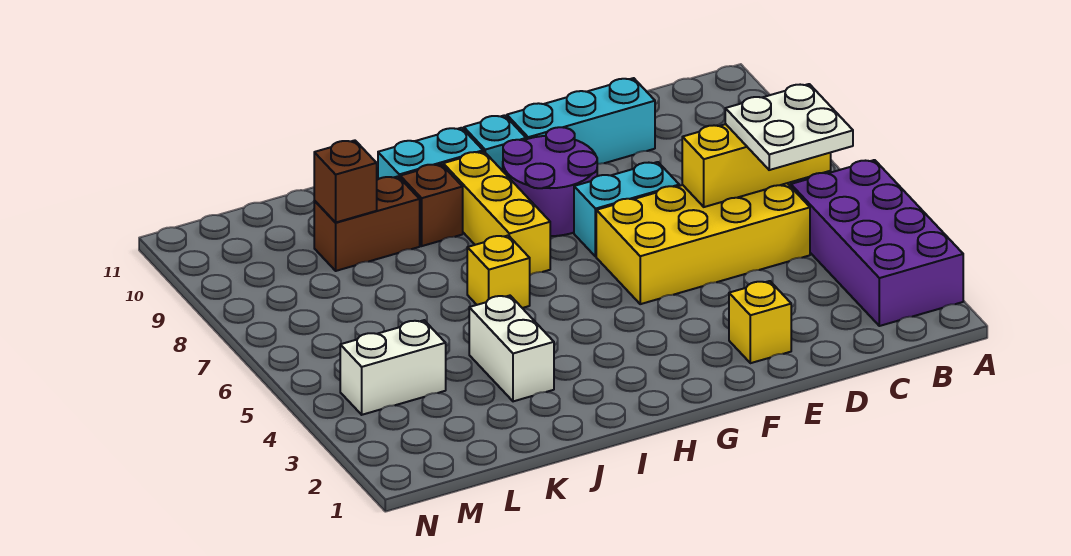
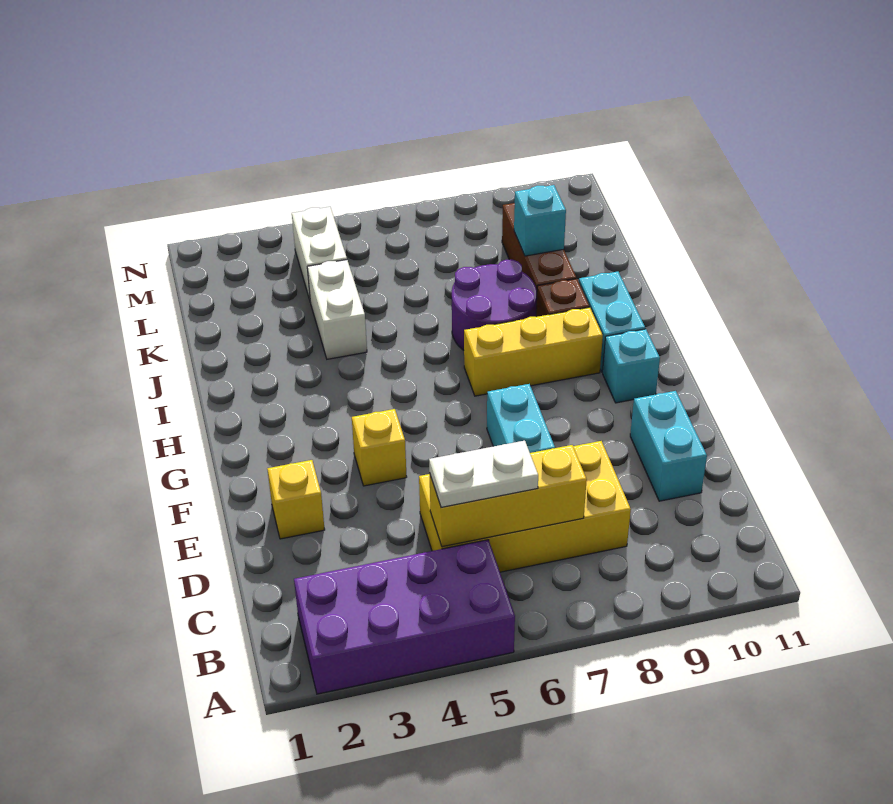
white 2x2 plate [725,84,853,170] -> white 1x2 plate [429,441,538,507]
yellow 1x3 brick [682,124,831,207] -> yellow 1x3 brick turned to [430,445,587,547]
yellow 2x4 brick [596,183,810,304] -> yellow 2x4 brick turned to [419,441,631,572]
cyan 1x3 brick [507,78,655,164] -> cyan 1x2 brick [630,391,707,501]
purple 2x2 round brick [503,127,597,236] -> purple 2x2 round brick moved to [452,260,537,350]
yellow 1x1 brick [467,235,530,308] -> yellow 1x1 brick moved to [352,409,407,486]
white 1x2 brick [469,296,554,401] -> white 1x2 brick turned to [307,260,367,359]
brown 1x2 brick [314,176,420,271] -> brown 1x3 brick [502,203,576,308]
brown 1x1 brick [314,140,377,223] -> cyan 1x1 brick [514,185,566,256]

